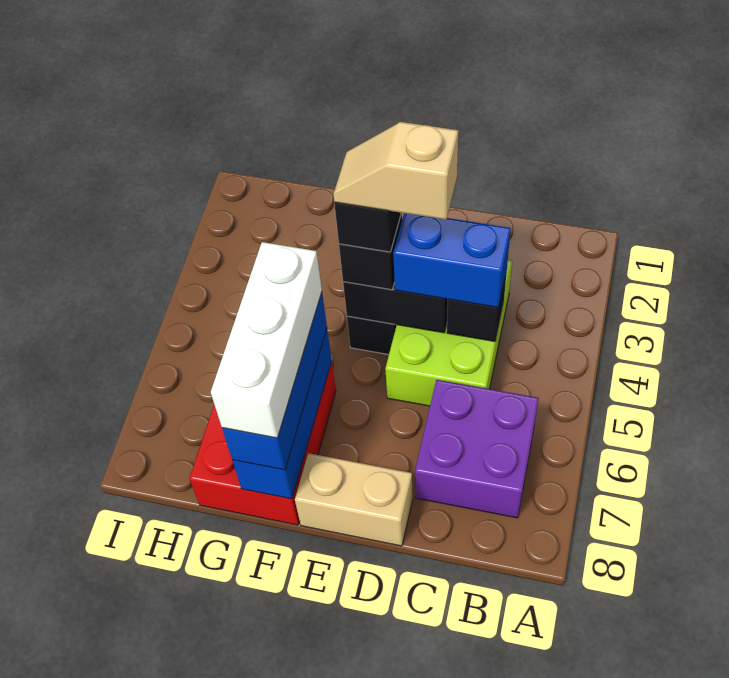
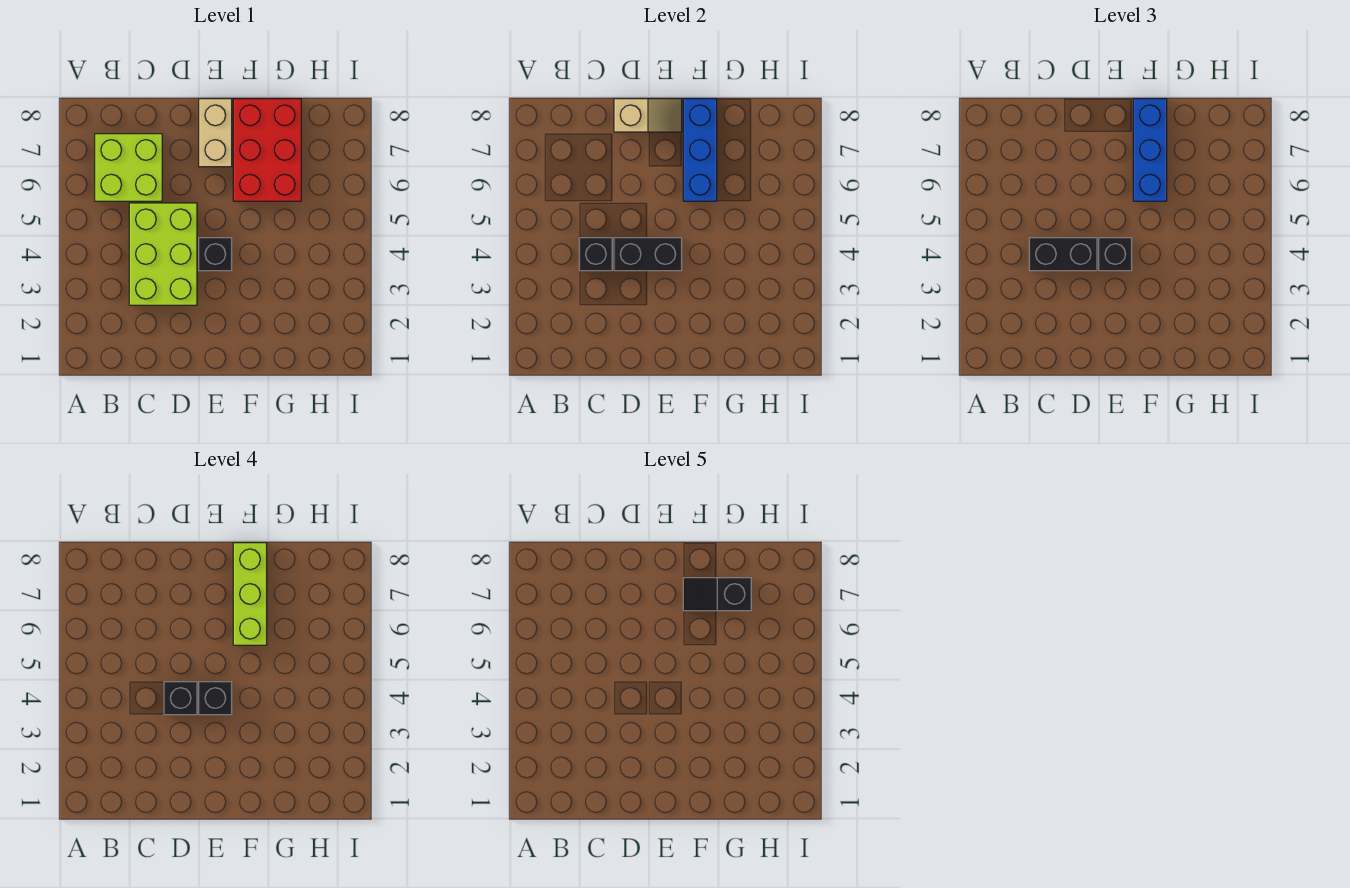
purple 2x2 brick [415,380,539,518] -> lime 2x2 brick [95,134,162,201]
blue 1x2 brick [393,213,511,307] -> black 1x2 brick [1029,238,1097,271]
none -> black 1x1 brick [164,682,197,715]
tan 1x2 slope [333,122,458,220] -> tan 1x2 slope moved to [614,99,682,132]
tan 1x2 brick [295,453,413,546] -> tan 1x2 brick turned to [199,99,232,167]
white 1x3 brick [211,242,322,438] -> lime 1x3 brick [233,543,267,645]
none -> black 1x2 slope [683,578,751,611]

